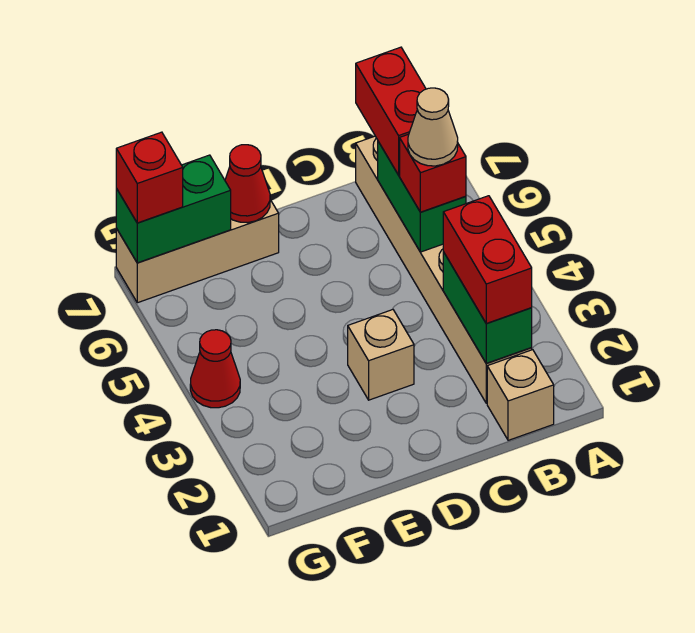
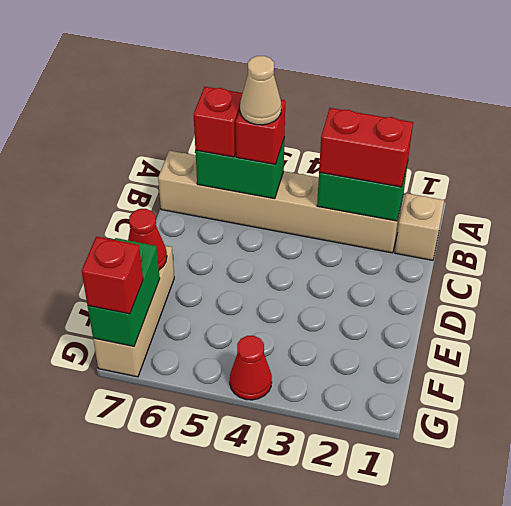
red 1x2 brick [356,47,426,175] -> red 1x1 brick [194,87,243,157]
tan 1x1 brick [348,309,414,400] -> none

